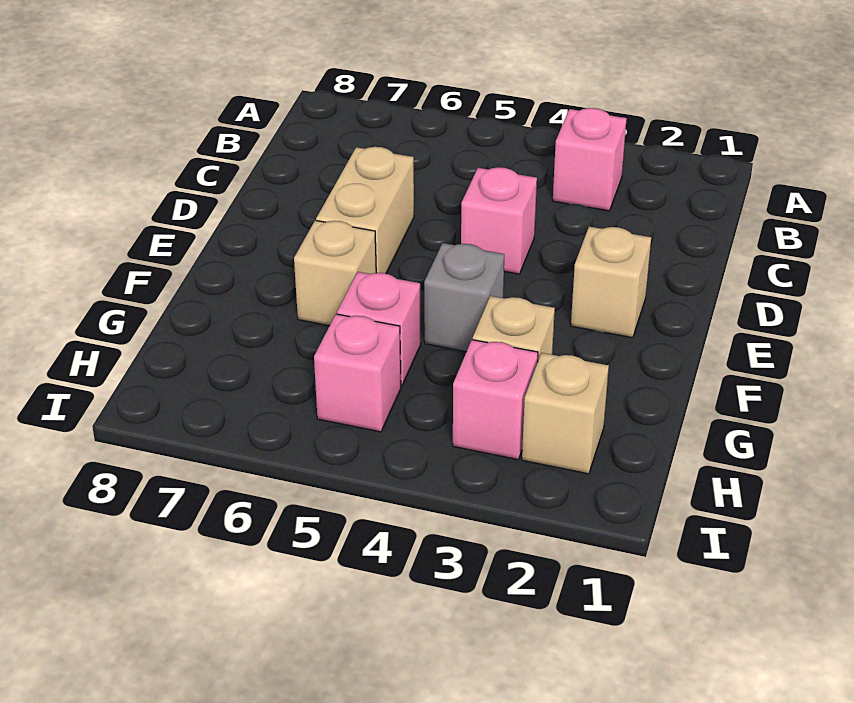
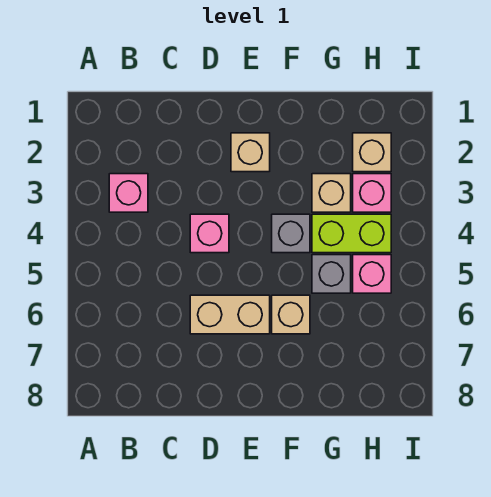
none -> lime 1x2 brick [312,214,391,253]
pink 1x1 brick [337,272,421,386] -> grey 1x1 brick [312,255,351,293]

